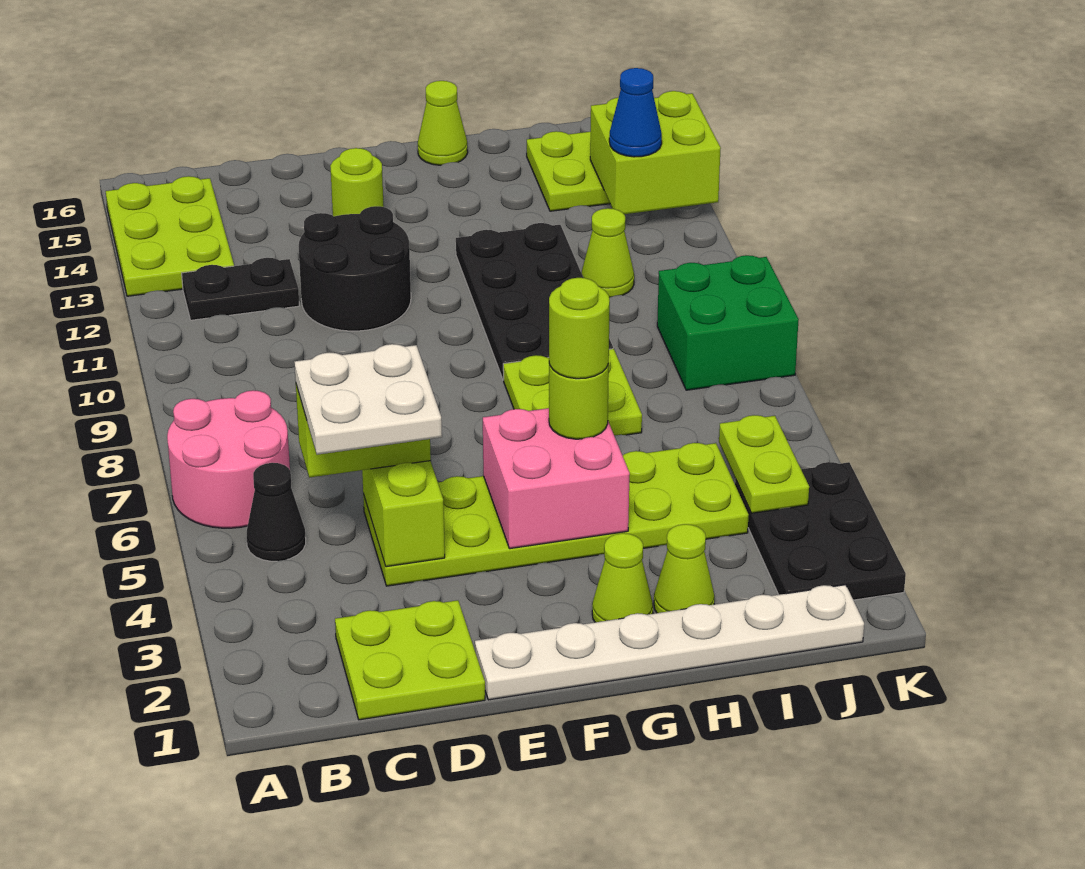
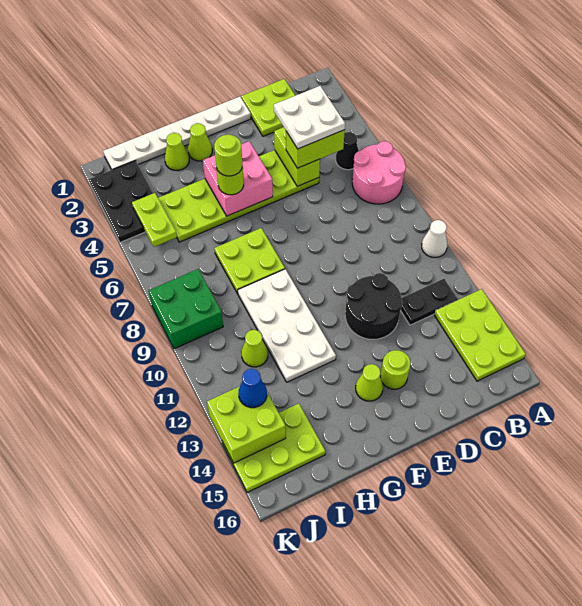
none -> white 1x1 cone [422,220,447,257]
black 2x4 plate [456,223,613,380] -> white 2x4 plate [238,269,336,382]
lime 1x1 cone [418,81,468,165] -> lime 1x1 cone moved to [356,364,383,401]

